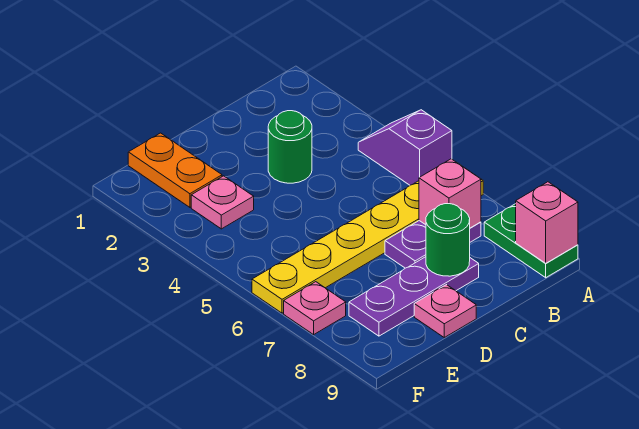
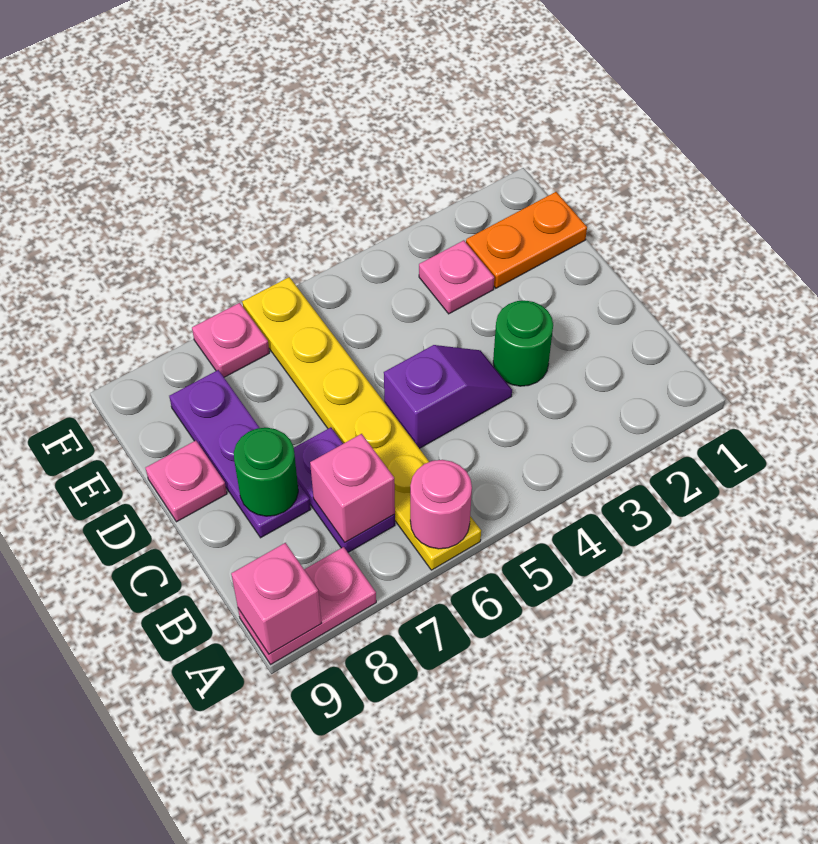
purple 1x2 slope [358,110,452,185] -> purple 1x2 slope moved to [384,345,512,448]
none -> pink 1x1 round brick [410,460,472,549]
green 1x2 plate [484,204,578,278] -> pink 1x2 plate [238,547,376,664]

